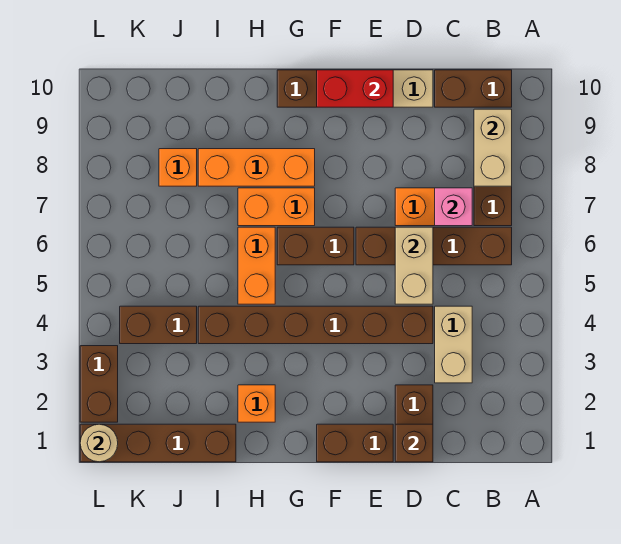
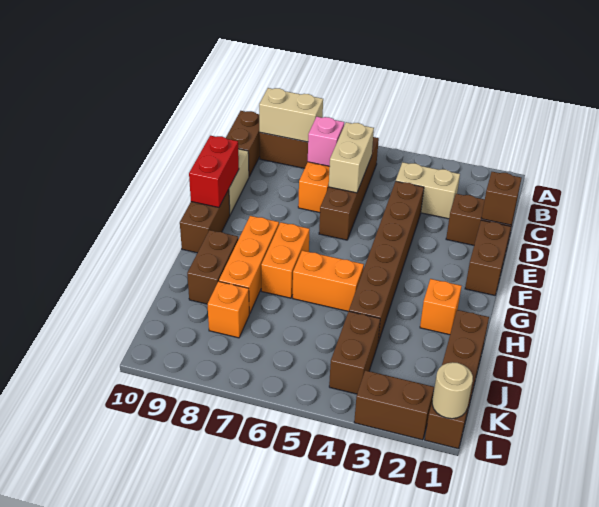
tan 1x2 brick [395,227,433,304] -> tan 1x2 brick turned to [329,122,374,193]
brown 1x2 brick [277,227,354,265] -> brown 1x2 brick moved to [187,230,239,304]

